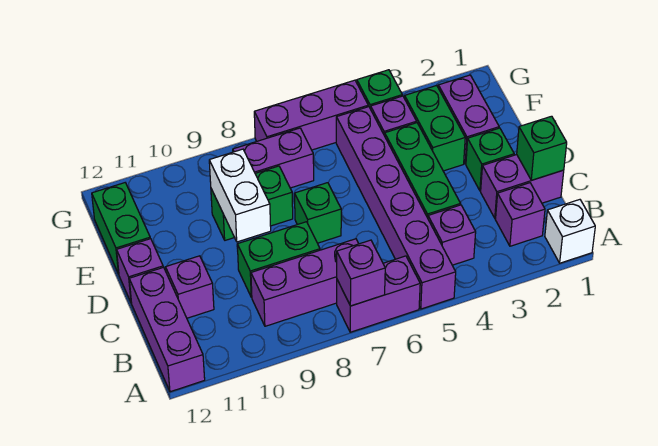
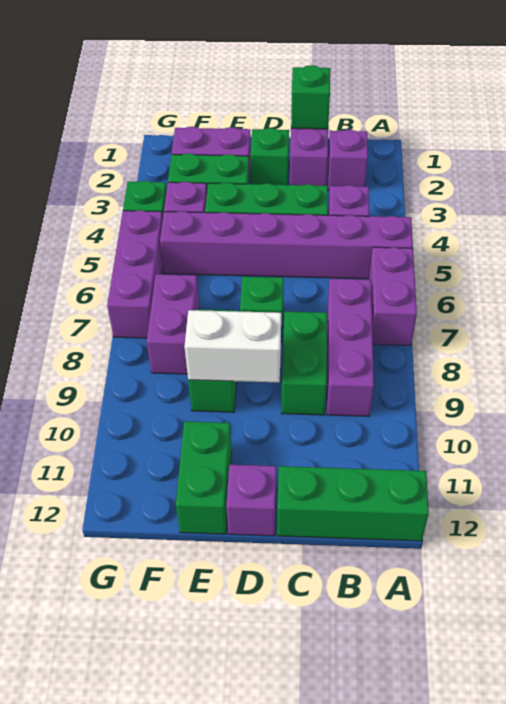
white 1x1 brick [545,200,595,263] -> none
purple 1x1 brick [337,240,385,306] -> none
purple 1x3 brick [129,267,205,392] -> green 1x3 brick [277,466,429,541]
purple 1x1 brick [166,256,214,318] -> none
green 1x2 brick [92,183,150,274] -> green 1x2 brick turned to [176,421,232,534]

